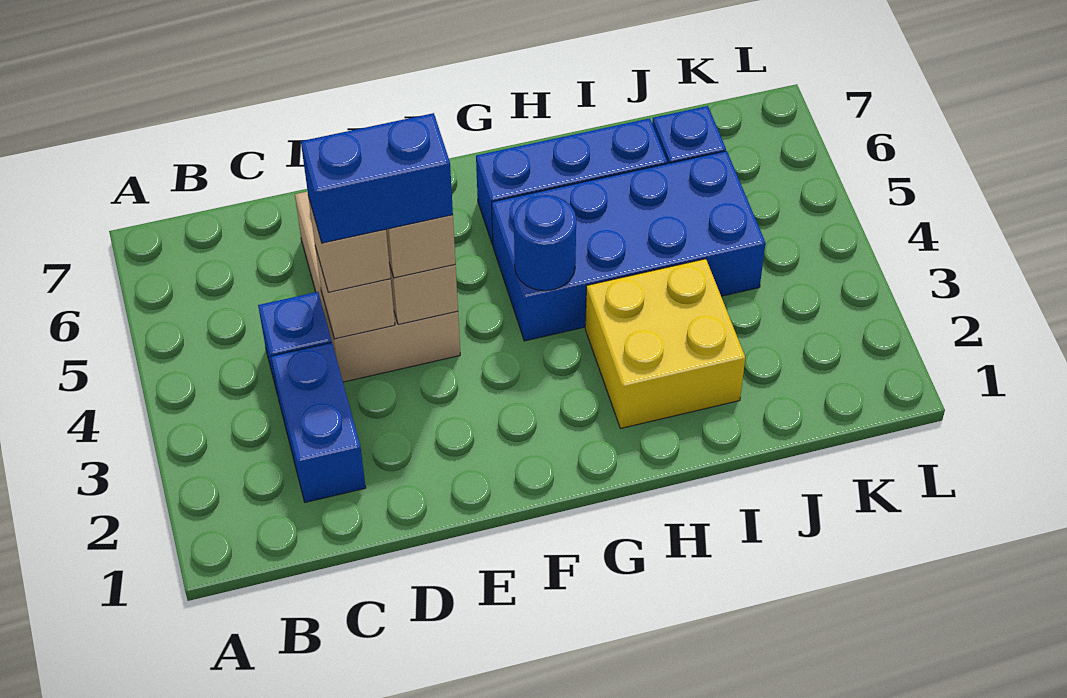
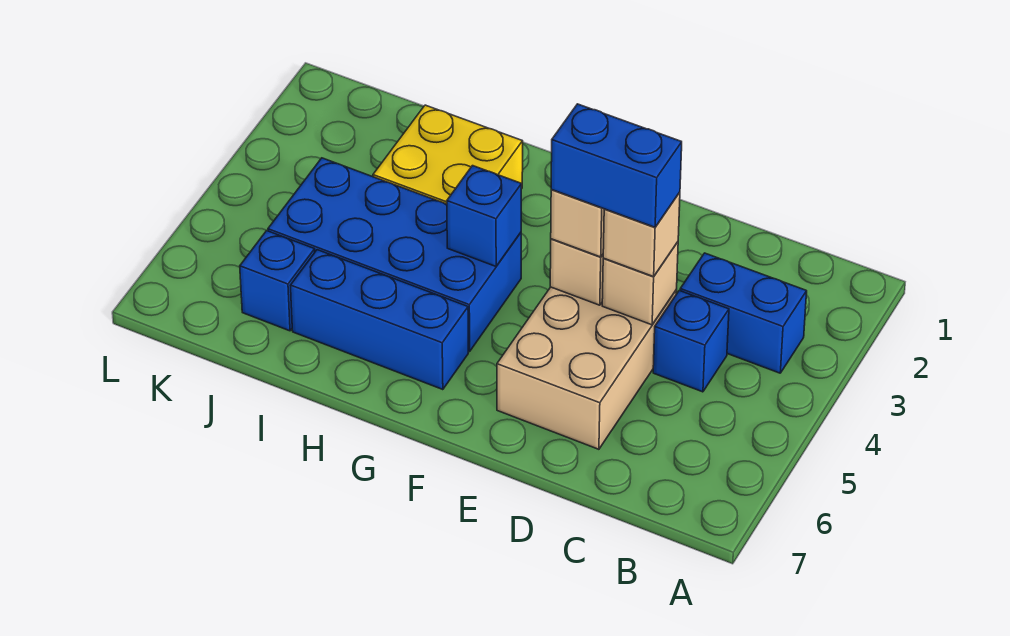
blue 1x2 brick [271,343,366,502] -> blue 1x2 brick turned to [680,253,807,373]
blue 1x1 round brick [514,195,576,291] -> blue 1x1 brick [447,166,522,266]

